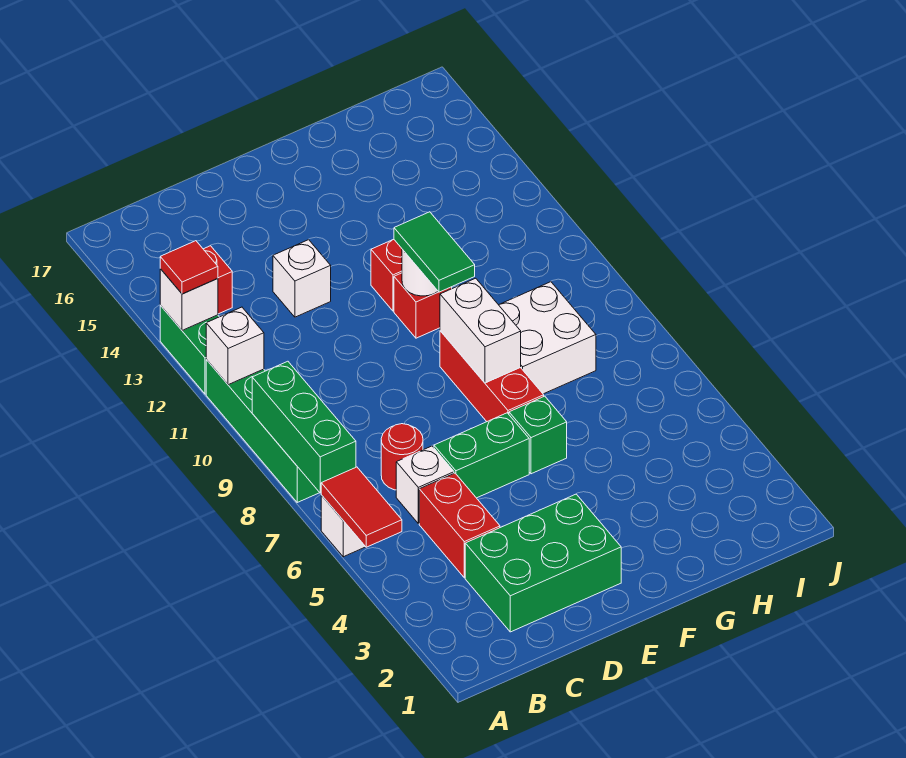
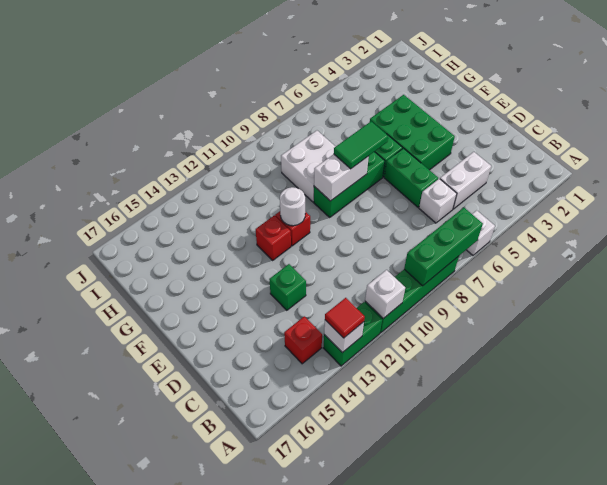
red 1x2 tile [321,467,402,547] -> none
green 2x3 brick [465,494,621,632] -> green 2x3 brick moved to [370,95,455,170]
red 1x2 brick [419,473,500,578] -> white 1x2 brick [440,152,491,209]
red 1x1 round brick [381,424,423,490] -> none
white 1x1 brick [273,240,331,317] -> green 1x1 brick [269,264,306,310]
red 1x3 brick [440,331,544,422] -> green 1x3 brick [314,152,385,217]
green 1x2 tile [394,212,475,292] -> green 1x2 tile moved to [334,122,388,169]

